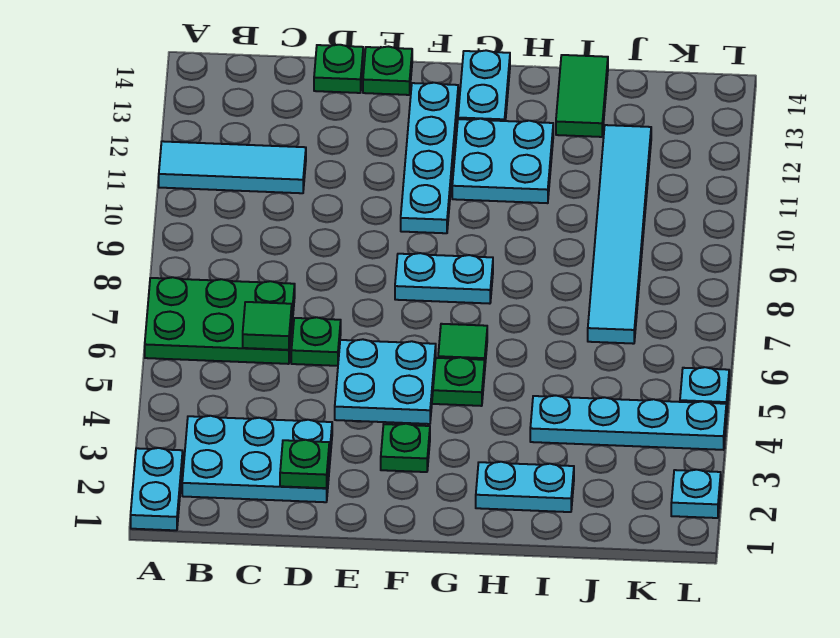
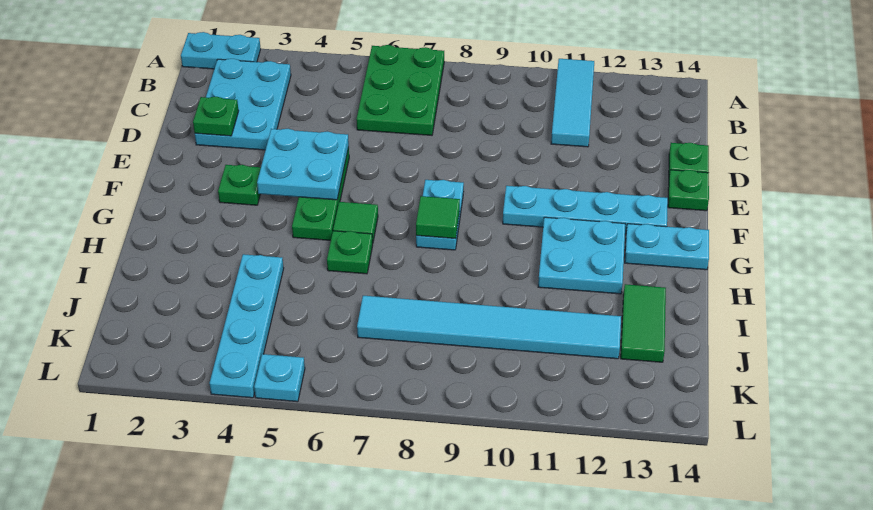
green 1x1 tile [243,302,292,350] -> green 1x1 tile moved to [416,196,460,239]
green 1x1 plate [291,317,341,366] -> green 1x1 plate moved to [327,231,373,274]
cyan 1x2 plate [476,462,574,512] -> none
green 1x2 tile [556,55,608,137] -> green 1x2 tile turned to [621,284,666,362]
cyan 1x1 plate [671,470,721,518] -> none

